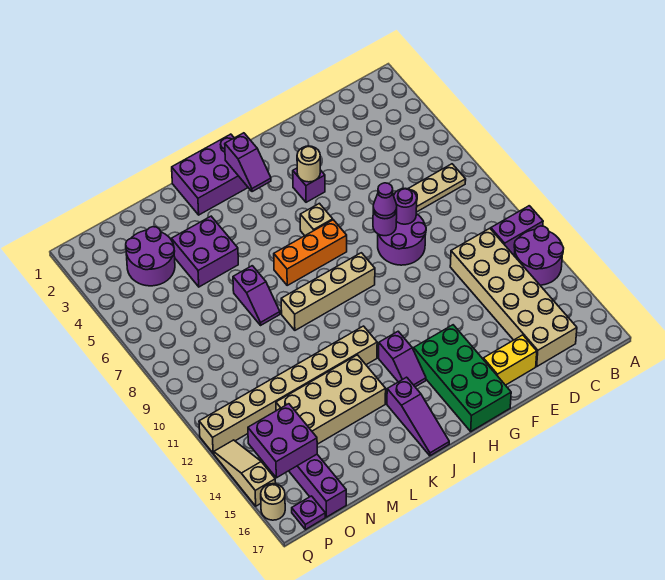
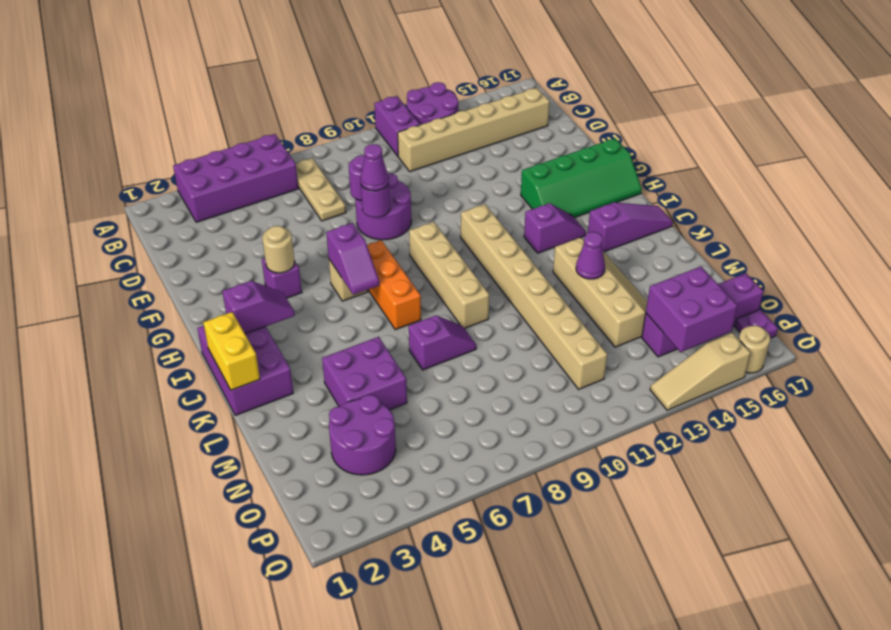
none -> purple 2x4 brick [173,134,298,222]
tan 2x6 brick [450,228,577,366] -> tan 1x6 brick [398,88,550,172]
yellow 1x2 brick [483,335,537,385] -> yellow 1x2 brick moved to [203,312,260,390]
green 2x4 brick [414,325,511,431] -> green 2x4 slope [521,138,642,218]
none -> purple 1x2 slope [326,223,379,295]
tan 1x8 brick [199,326,377,453] -> tan 1x8 brick moved to [461,204,607,389]
tan 2x4 brick [276,355,386,444] -> tan 2x4 slope [553,238,647,347]
none -> purple 1x1 cone [576,232,605,279]

